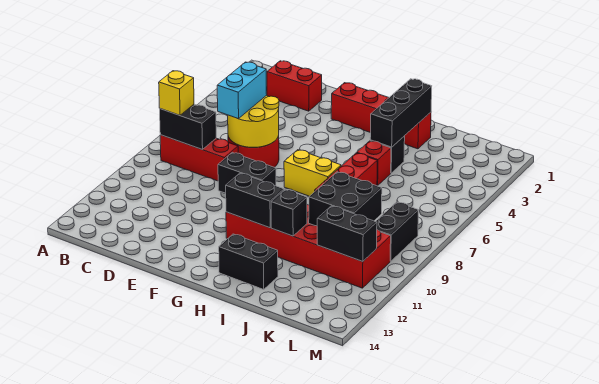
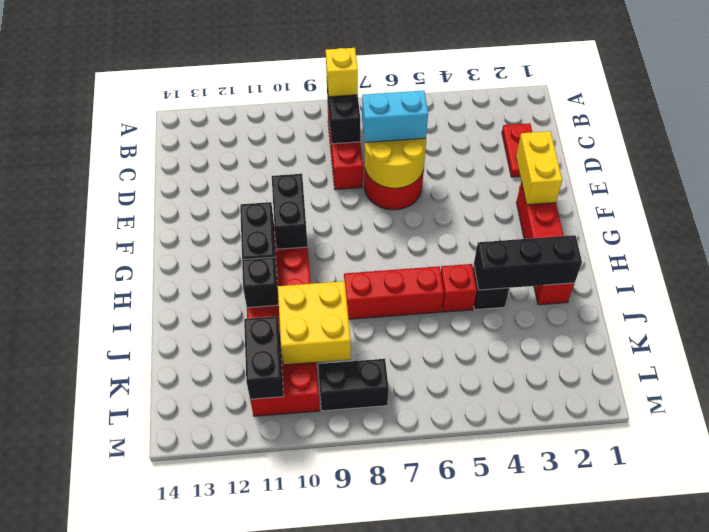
red 1x2 brick [267,61,322,111] -> red 1x2 plate [502,123,532,177]
yellow 1x2 brick [284,150,341,196] -> yellow 1x2 brick moved to [516,131,562,205]
black 1x2 brick [219,234,278,289] -> none
black 2x2 brick [309,172,382,226] -> yellow 2x2 brick [278,281,351,365]

